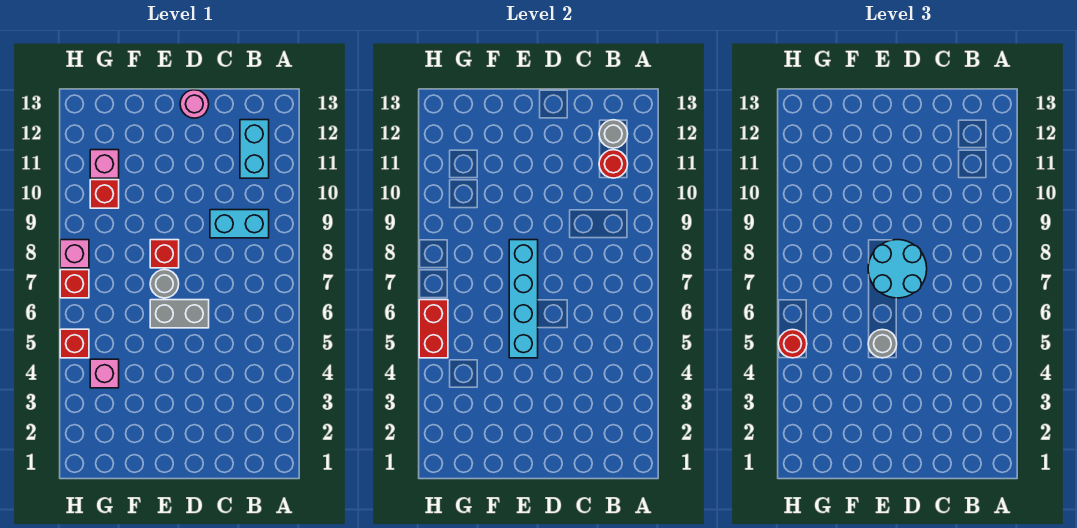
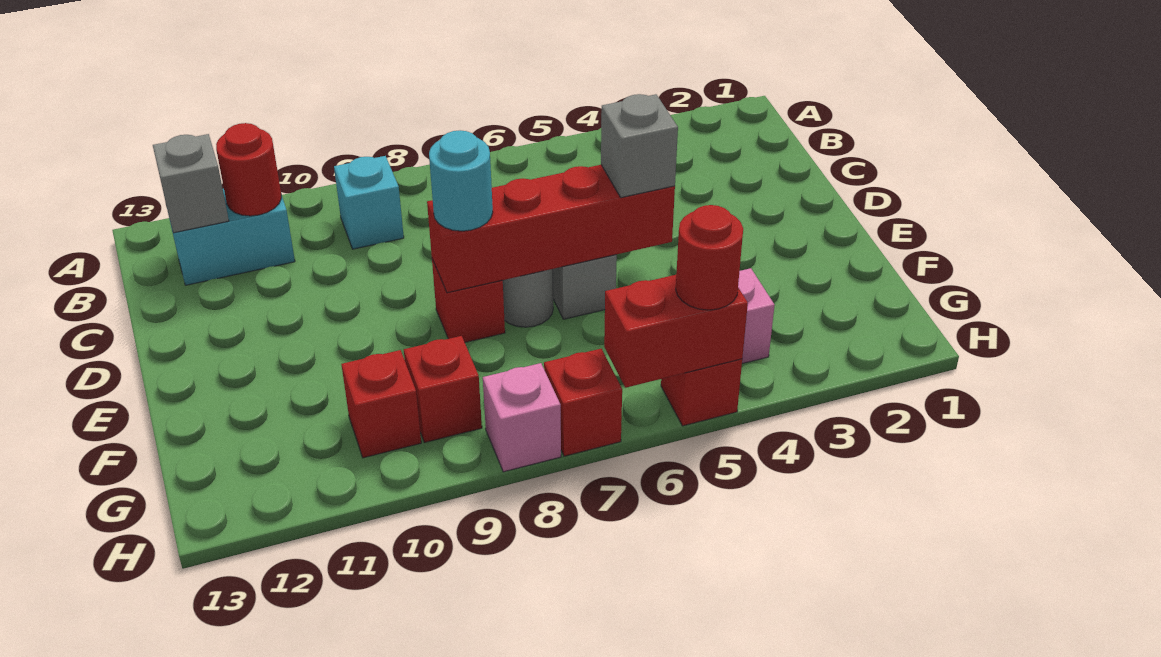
cyan 1x2 brick [210,210,269,238] -> cyan 1x1 brick [334,156,404,249]
grey 1x1 round brick [599,120,628,148] -> grey 1x1 brick [153,134,229,233]
cyan 2x2 round brick [868,240,927,298] -> cyan 1x1 round brick [429,130,493,231]
pink 1x1 round brick [180,90,209,118] -> none
cyan 1x4 brick [509,240,538,358] -> red 1x4 brick [427,165,675,293]
grey 1x1 round brick [868,330,897,358] -> grey 1x1 brick [601,94,678,198]
none -> red 1x1 brick [404,336,482,443]
pink 1x1 brick [90,150,119,178] -> none

